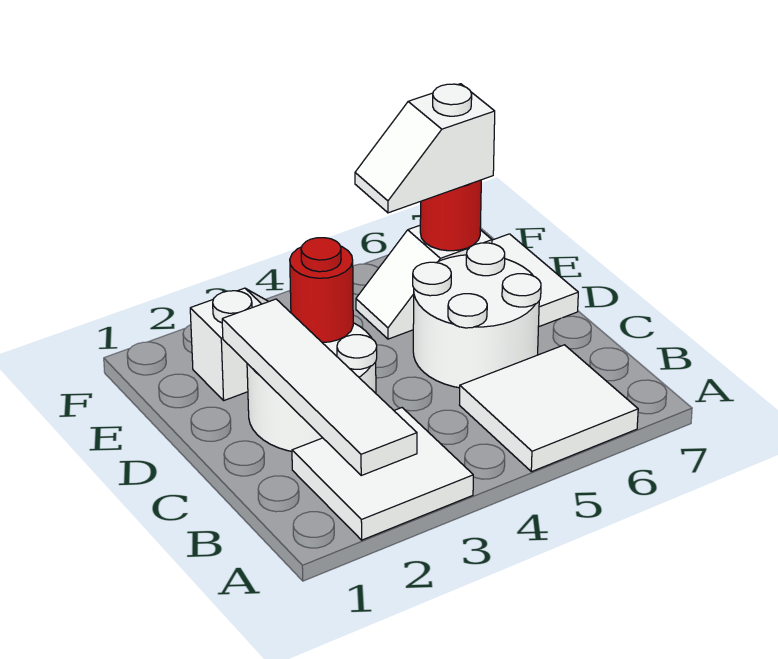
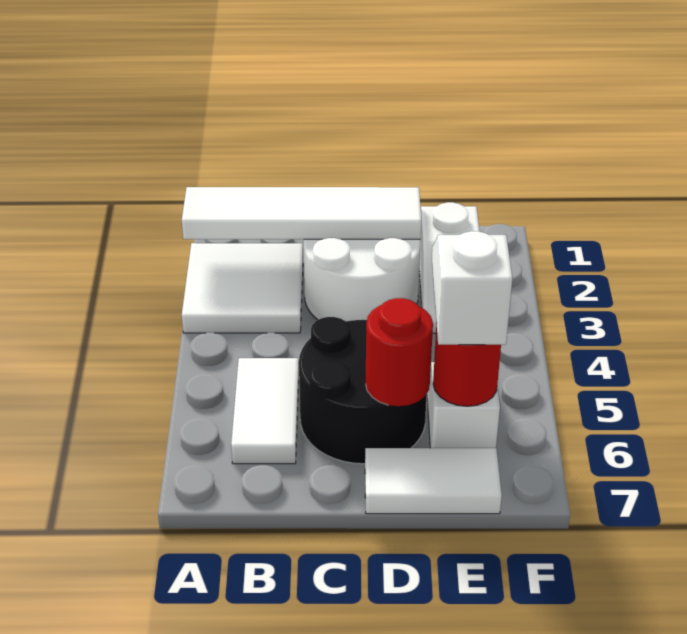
white 2x2 tile [460,345,638,472] -> white 1x2 tile [231,358,299,464]
white 2x2 round brick [413,243,541,388] -> black 2x2 round brick [299,317,427,464]
red 1x1 round brick [290,238,353,342] -> red 1x1 round brick moved to [366,298,433,406]

